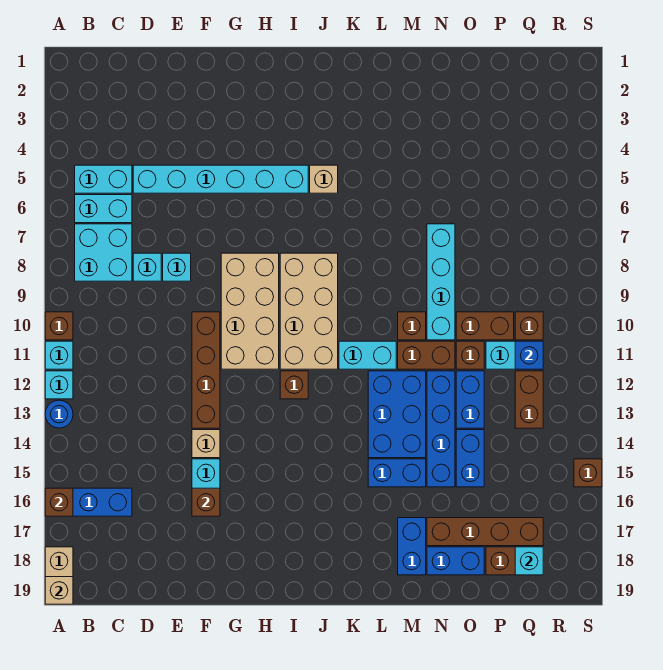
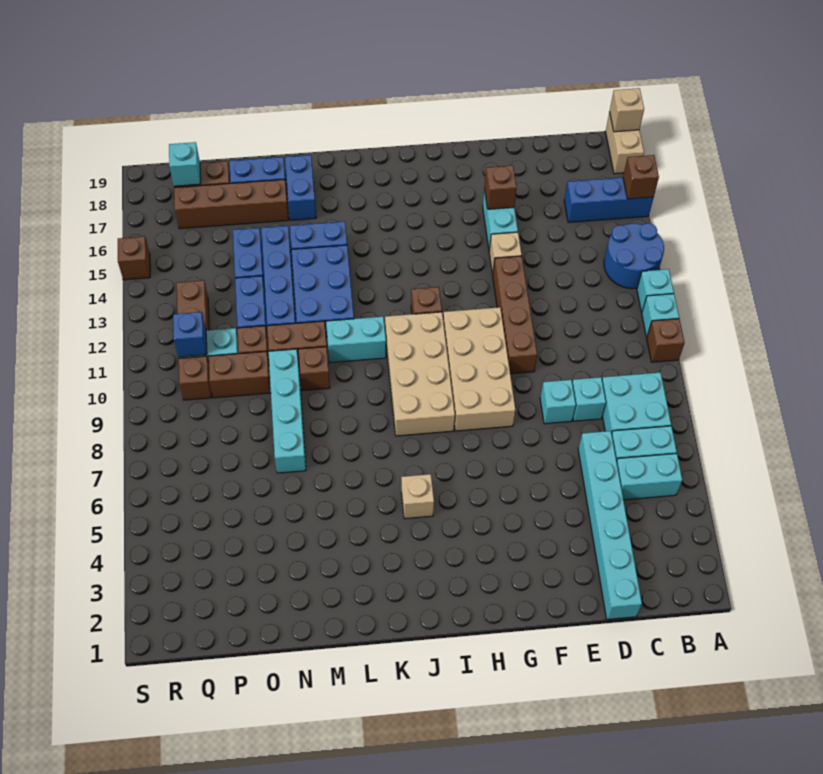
blue 1x1 round brick [45,400,73,428] -> blue 2x2 round brick [604,223,664,288]
cyan 1x6 brick [133,165,308,193] -> cyan 1x6 brick turned to [578,431,642,619]

